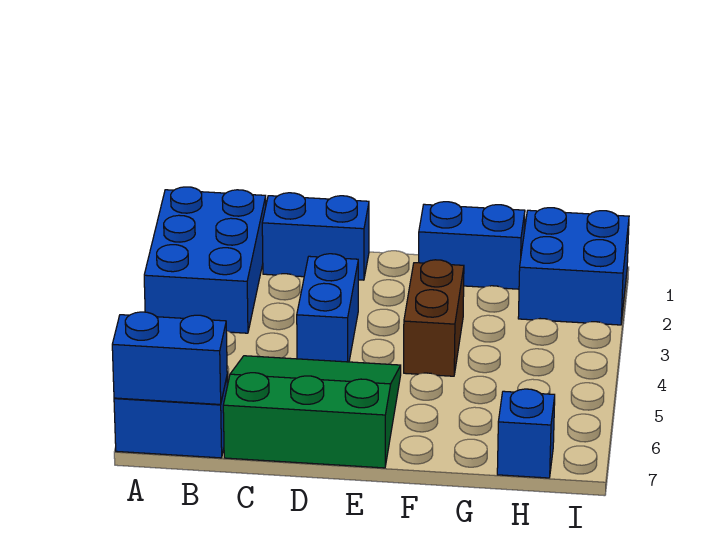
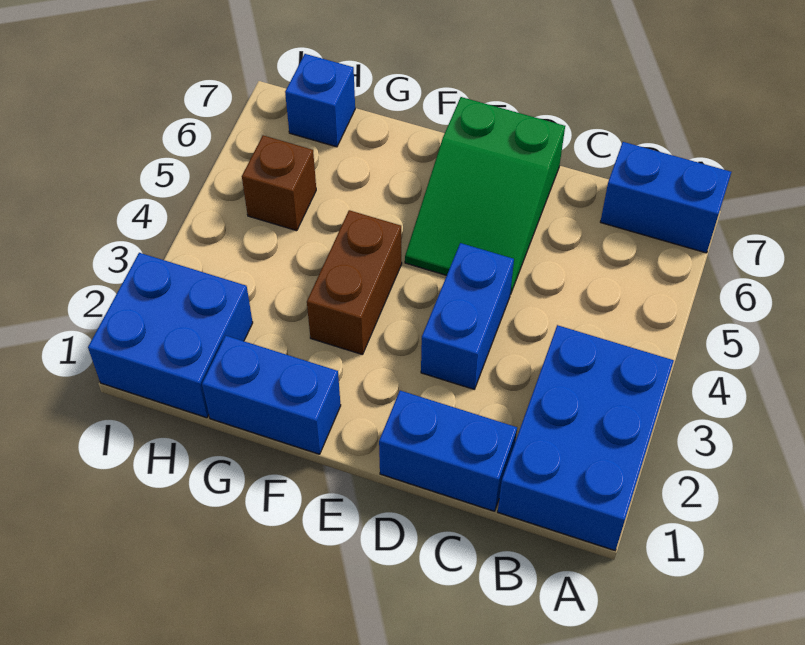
blue 1x2 brick [112,312,227,404] -> none
green 3x3 slope [223,356,401,468] -> green 2x3 slope [405,97,565,294]
none -> brown 1x1 brick [242,135,316,231]

